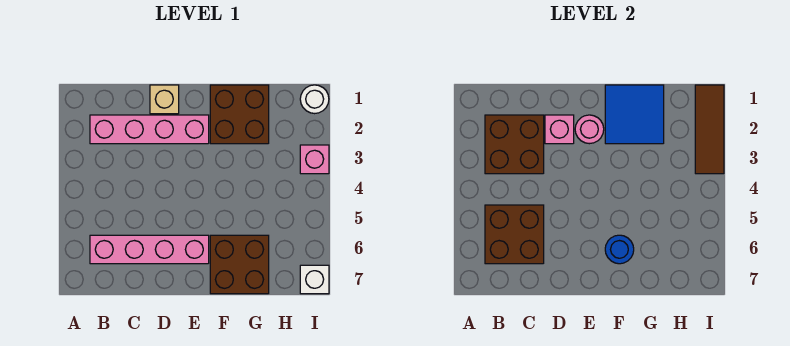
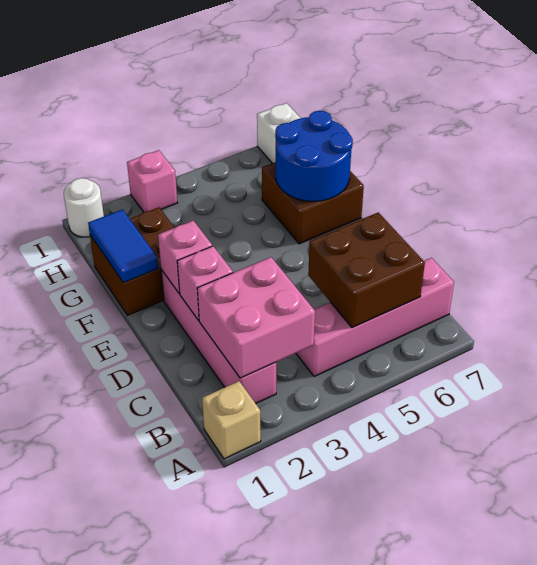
brown 2x2 brick [485,115,544,174] -> pink 2x2 brick [197,257,315,378]
pink 1x4 brick [90,235,209,264] -> pink 1x4 brick turned to [296,258,454,377]
tan 1x1 brick [150,85,179,114] -> tan 1x1 brick moved to [202,381,261,459]
pink 1x1 round brick [575,115,604,144] -> pink 1x1 brick [158,221,212,293]
blue 2x2 tile [605,85,664,144] -> blue 1x2 tile [88,209,158,283]
blue 1x1 round brick [605,235,634,264] -> blue 2x2 round brick [275,111,353,201]
brown 1x3 tile [695,85,724,174] -> none

